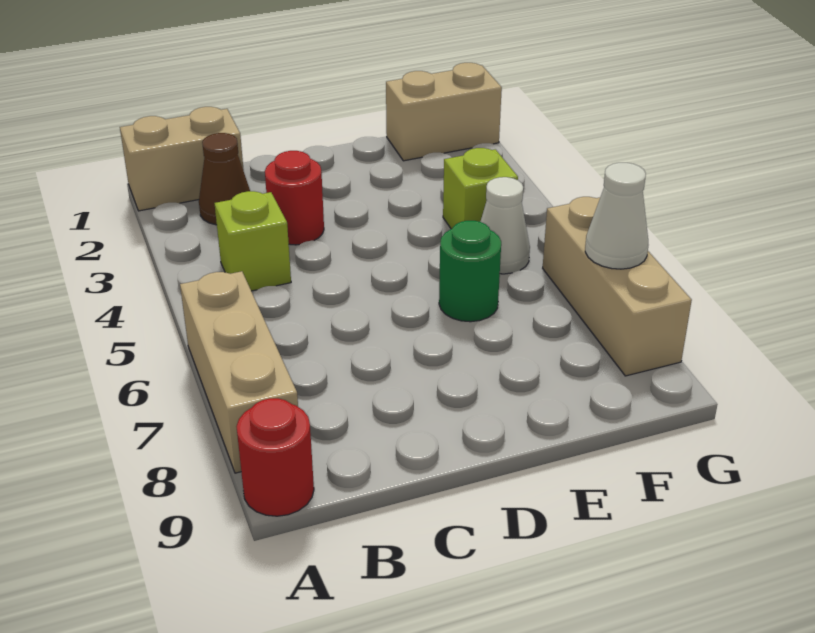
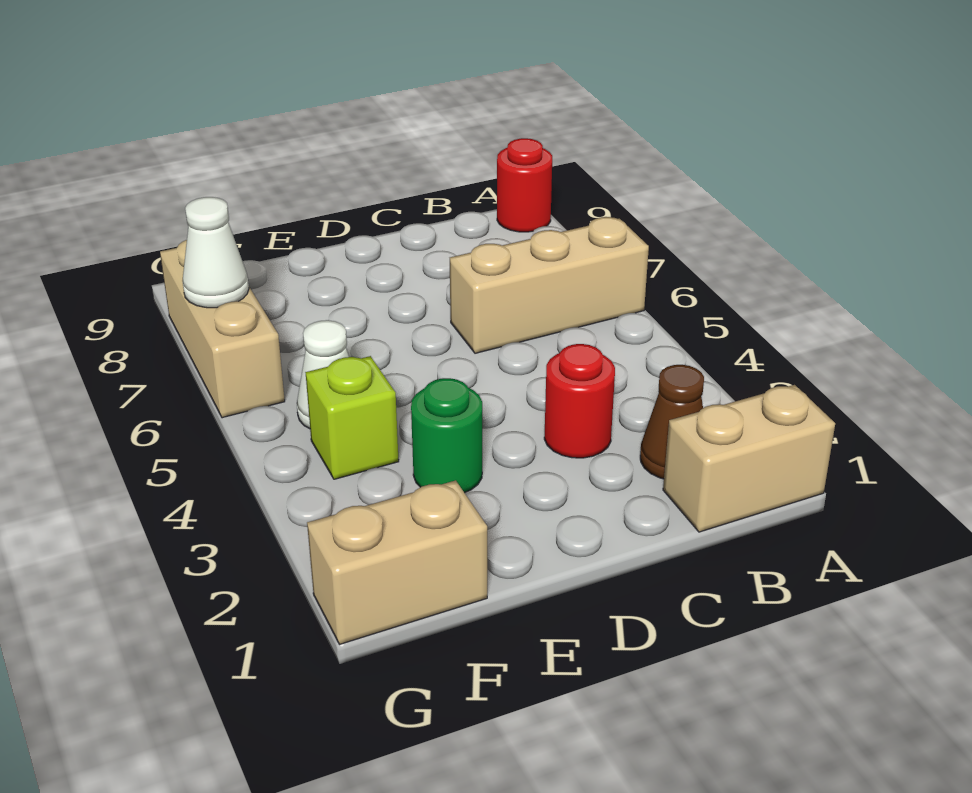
tan 1x3 brick [180,271,298,473] -> tan 1x3 brick turned to [450,217,649,353]
lime 1x1 brick [215,191,291,291] -> none
green 1x1 round brick [439,221,501,322] -> green 1x1 round brick moved to [411,378,482,493]

